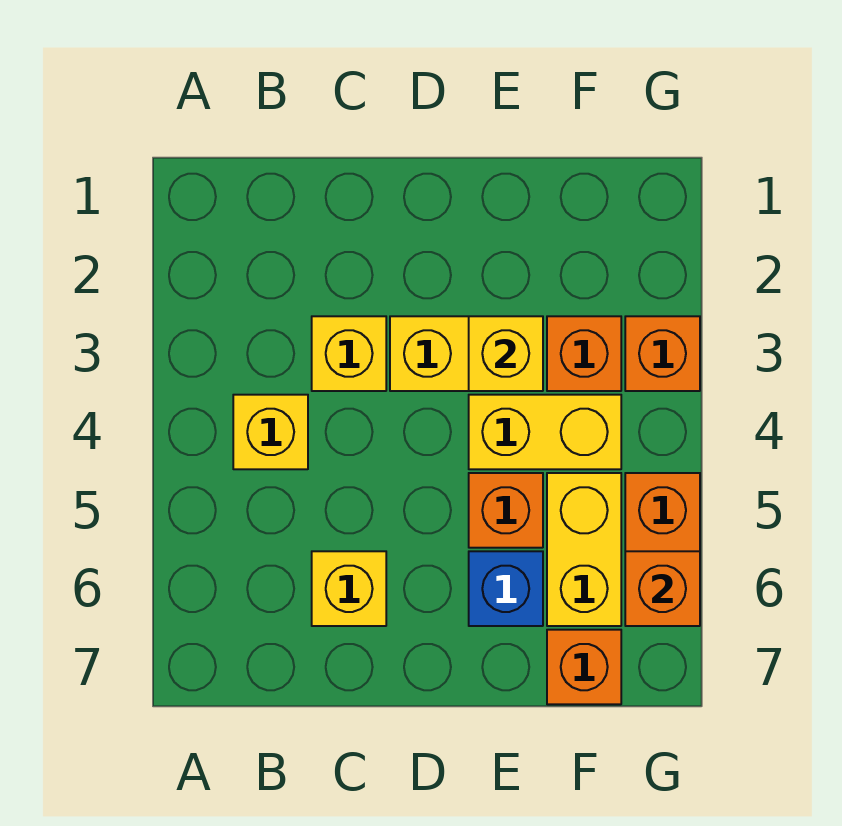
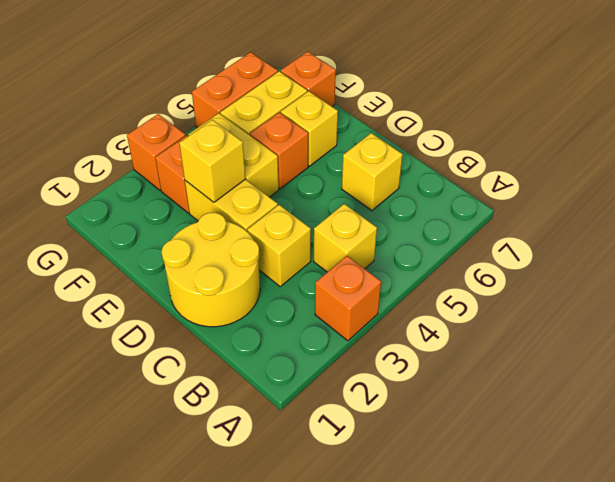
none -> yellow 2x2 round brick [162,213,260,327]
blue 1x1 brick [469,551,543,626] -> yellow 1x1 brick [281,91,338,166]
orange 1x1 brick [625,551,700,626] -> orange 1x1 brick moved to [315,256,381,341]

